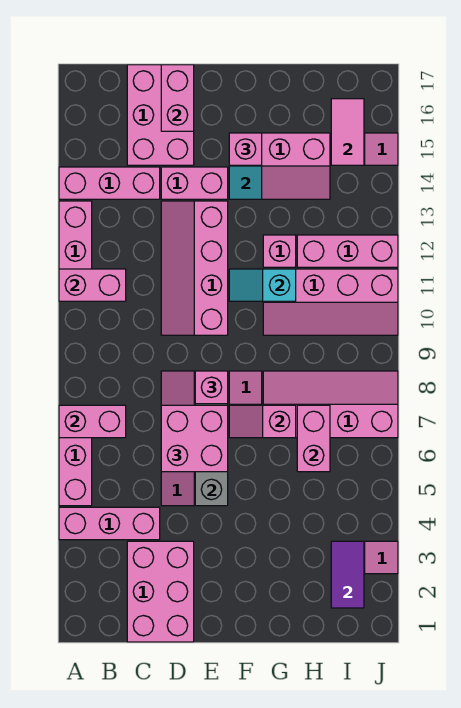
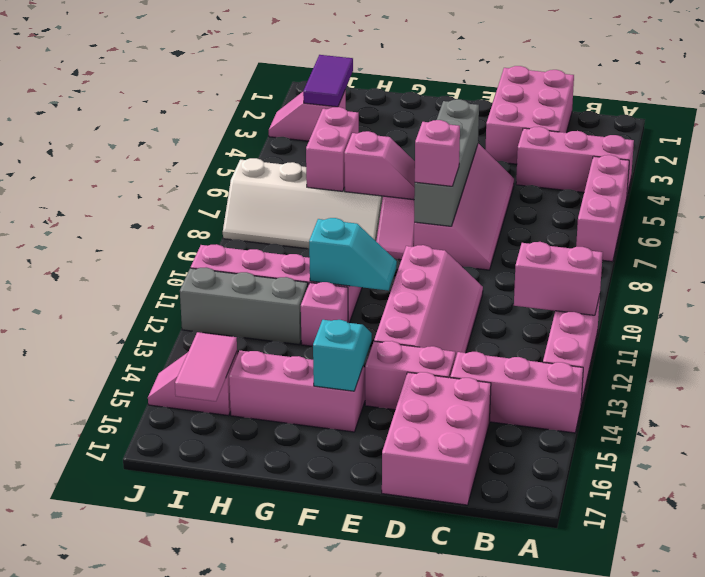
pink 1x2 brick [59,405,126,438] -> none
pink 2x2 brick [161,405,228,472] -> none
pink 1x2 brick [161,65,194,131] -> none
pink 1x1 brick [229,133,262,165] -> none
pink 2x4 slope [263,371,398,438] -> white 2x4 slope [223,158,383,249]
pink 1x3 brick [297,235,398,267] -> grey 1x3 brick [180,267,308,344]

